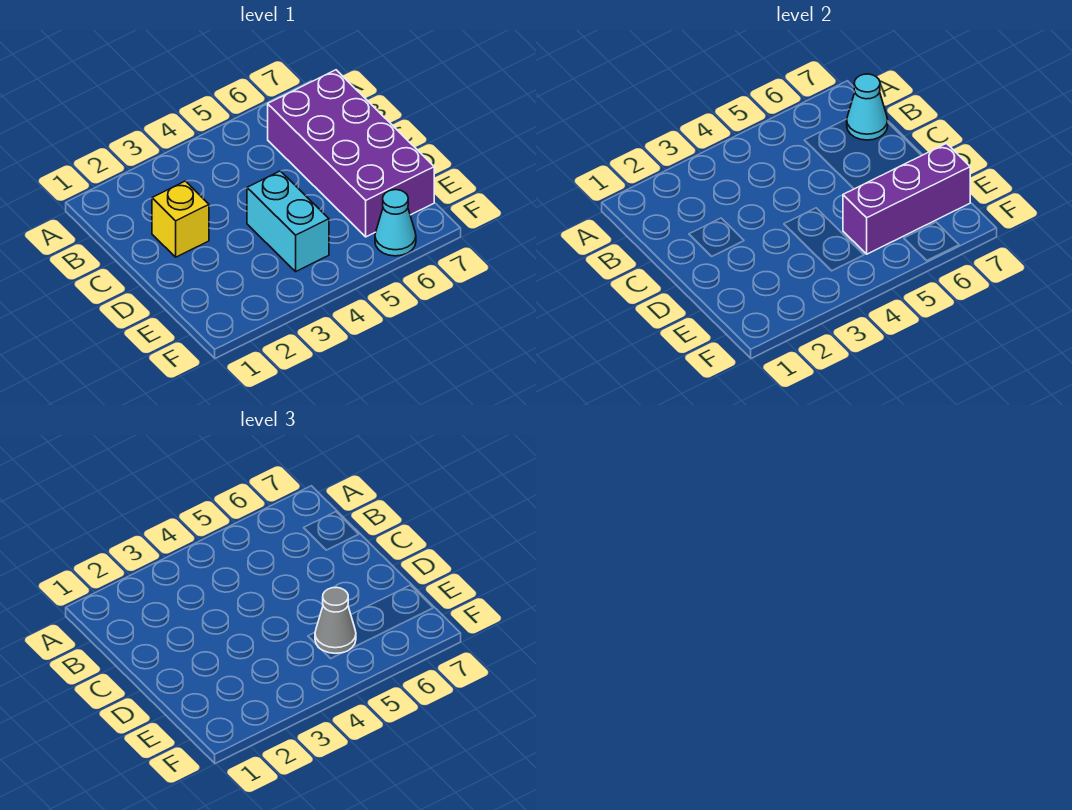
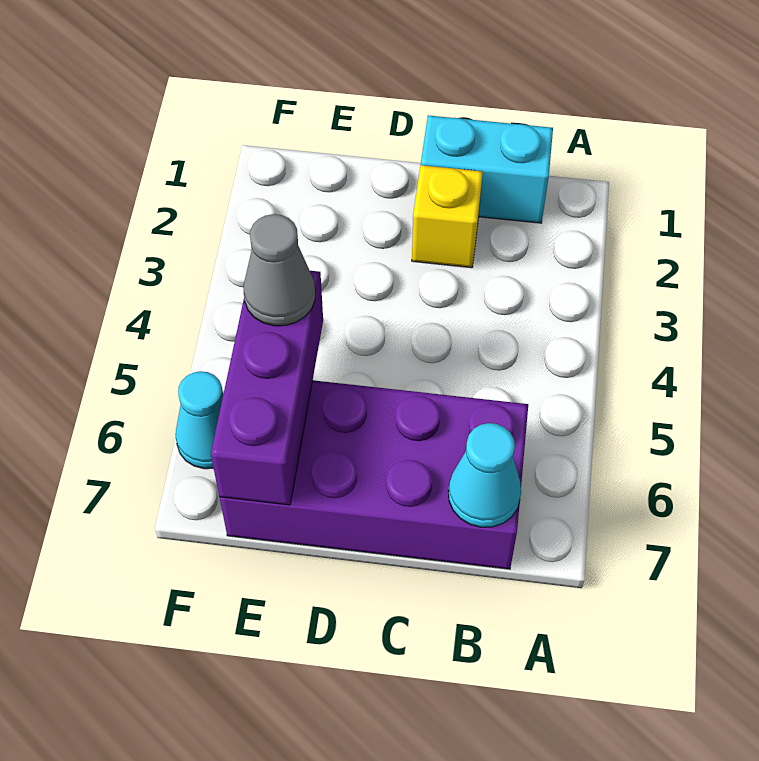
cyan 1x2 brick [247,171,329,271] -> cyan 1x2 brick moved to [421,115,553,223]

